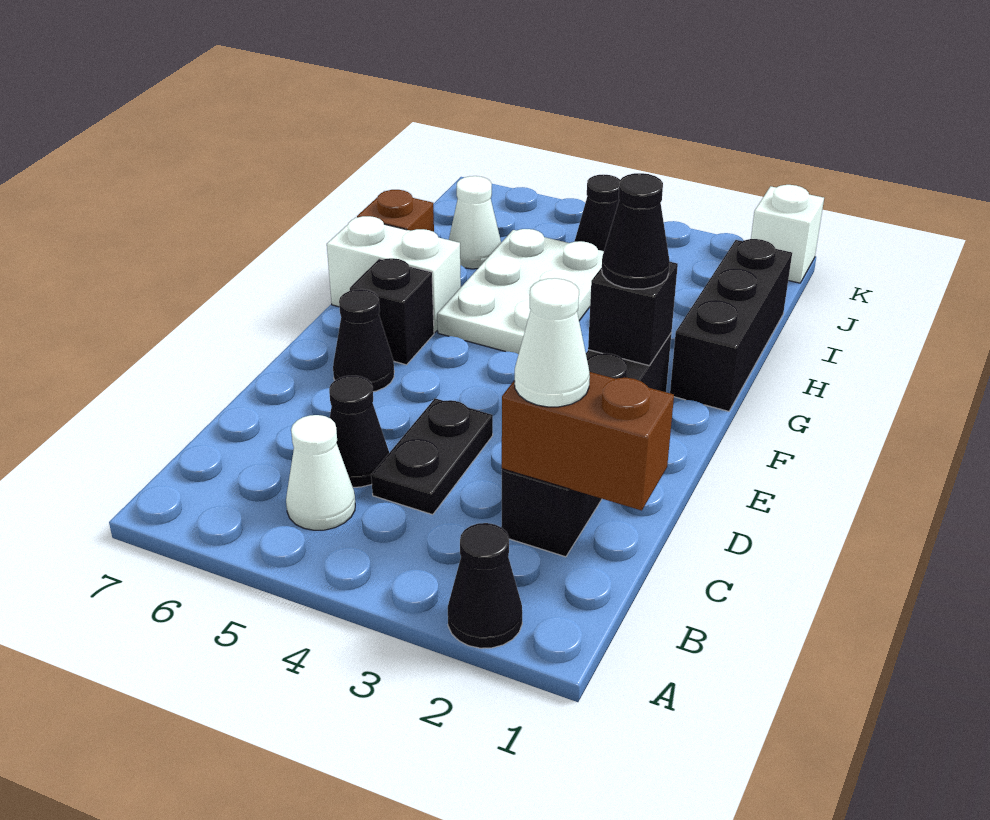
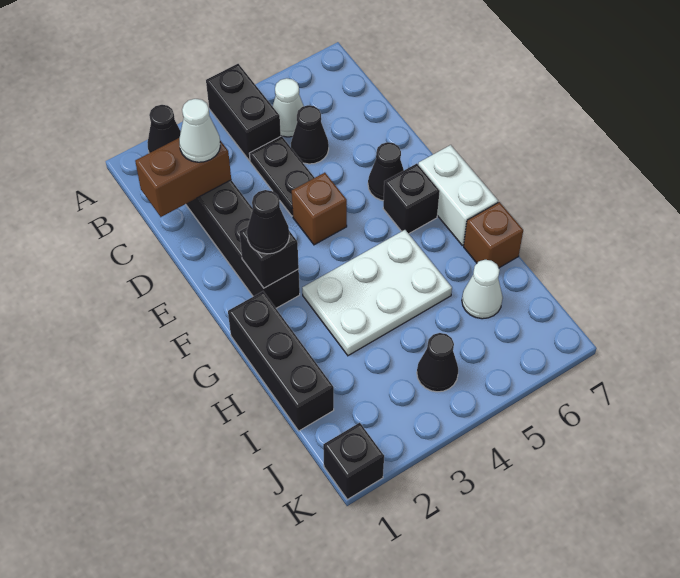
none -> black 1x2 brick [206,64,281,161]
none -> brown 1x1 brick [292,173,347,245]
white 2x3 plate [437,229,604,354] -> white 2x3 plate turned to [302,230,452,356]
white 1x2 brick [327,216,461,332] -> white 1x2 brick turned to [418,145,498,245]
white 1x1 brick [751,185,824,283] -> black 1x1 brick [323,423,384,499]

